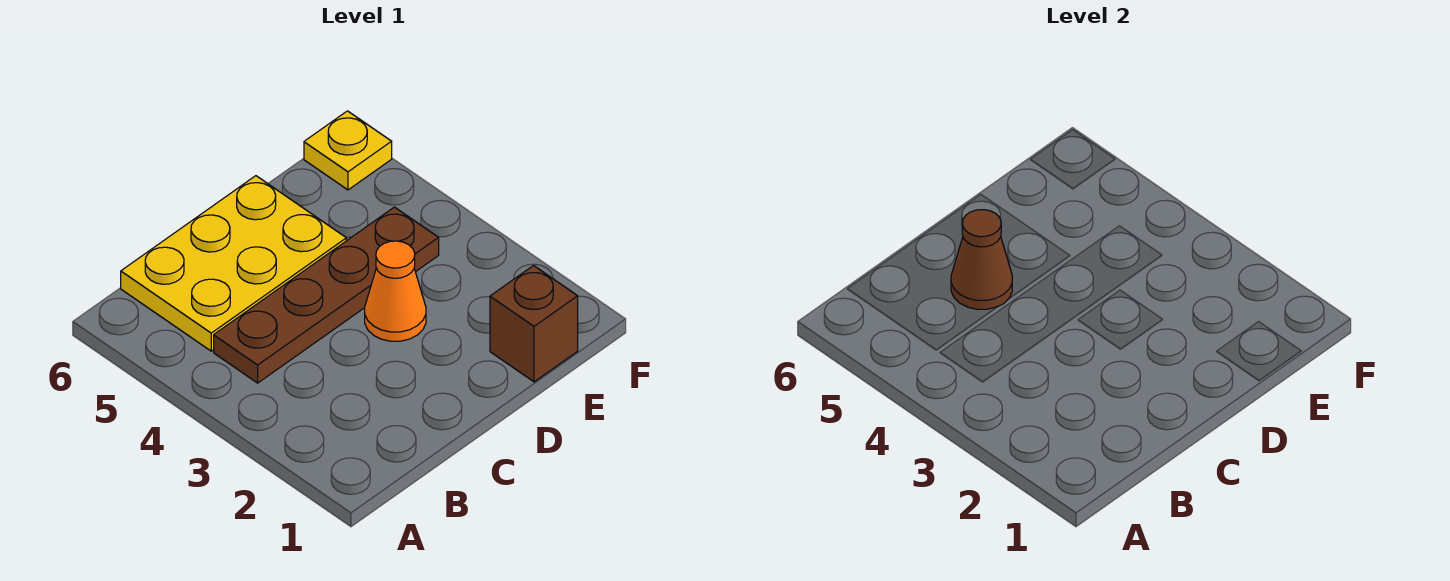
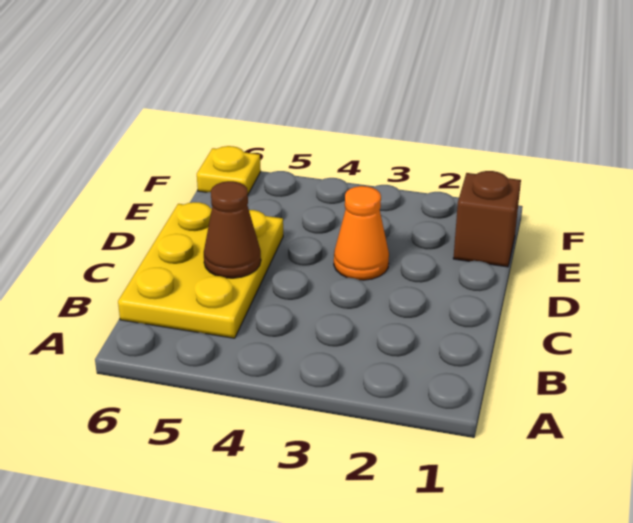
brown 1x4 plate [214,207,439,383] -> none

